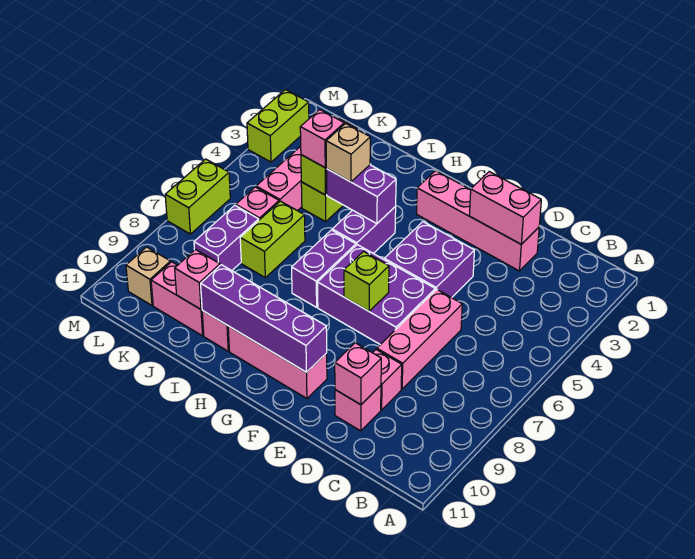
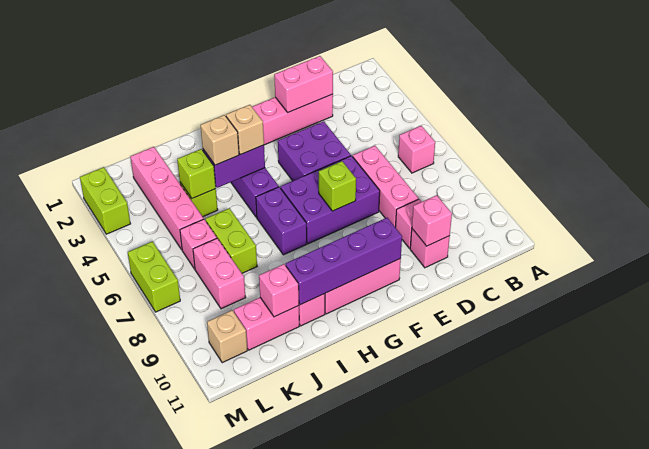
none -> tan 1x1 brick [226,105,264,155]
pink 1x1 brick [300,110,344,168] -> pink 1x1 brick moved to [398,126,435,173]
purple 1x2 brick [194,205,259,271] -> pink 1x2 brick [193,238,246,309]

